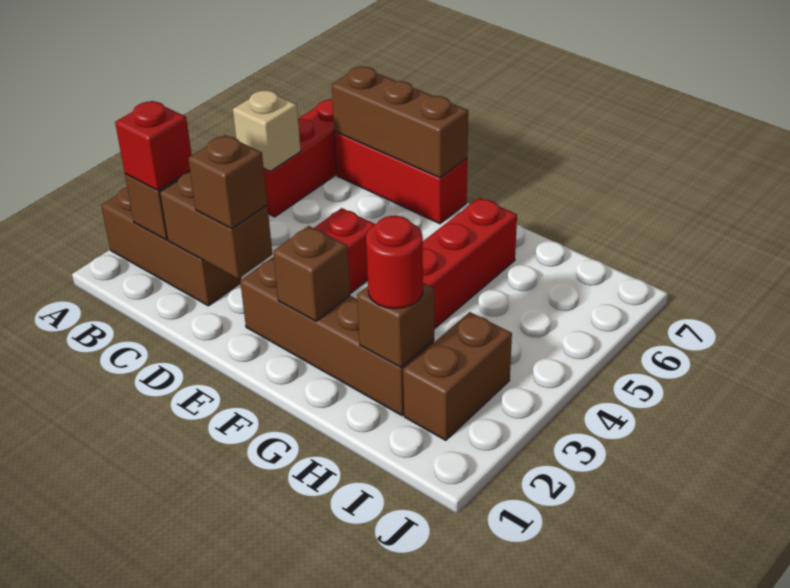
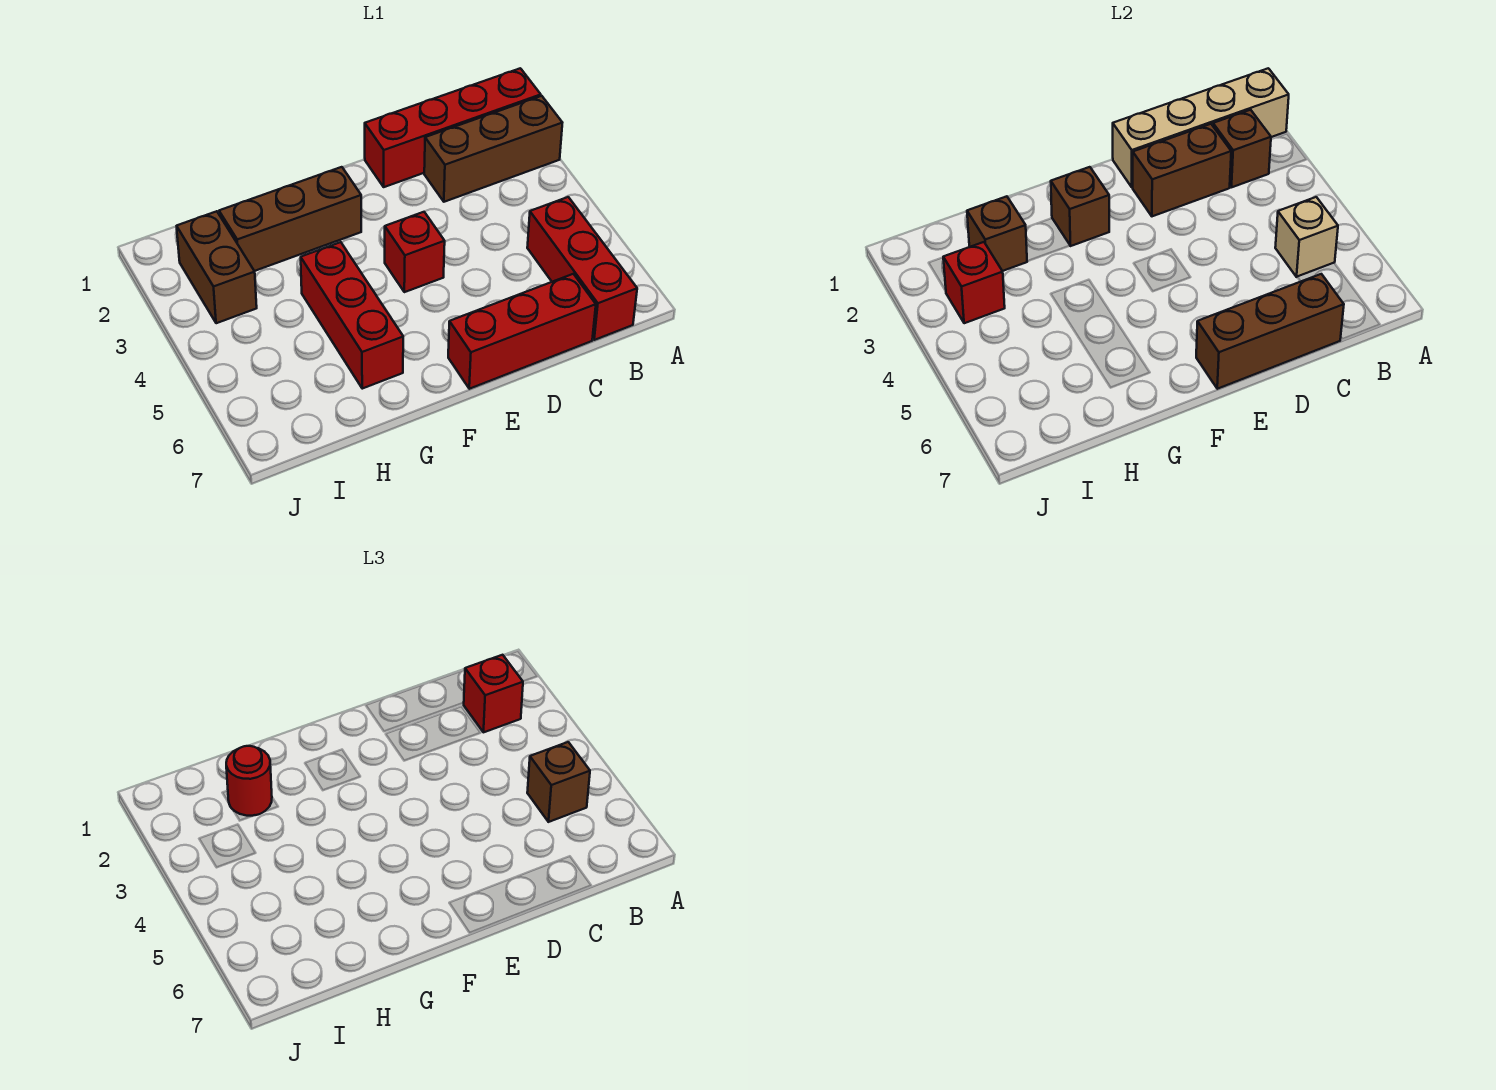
none -> red 1x4 brick [365,68,541,187]
none -> tan 1x4 brick [1113,68,1289,187]
brown 1x1 brick [188,135,267,229] -> brown 1x1 brick moved to [527,742,590,822]
brown 1x4 brick [240,257,434,416] -> brown 1x3 brick [219,167,361,271]
none -> red 1x1 brick [943,242,1005,323]

